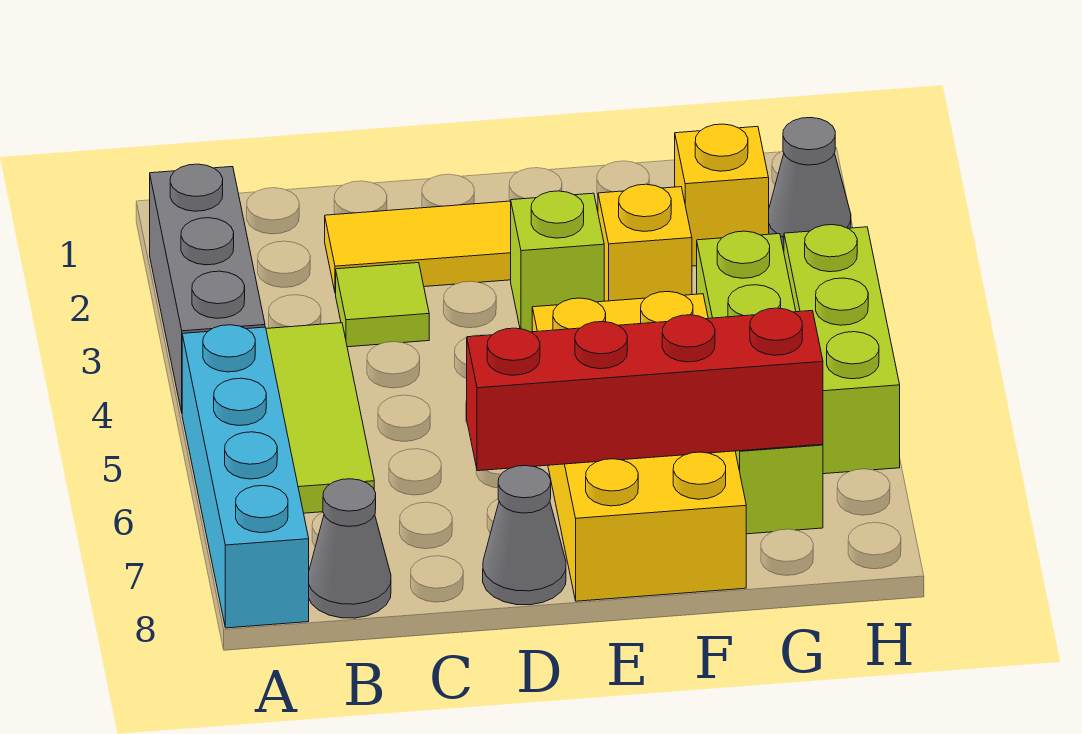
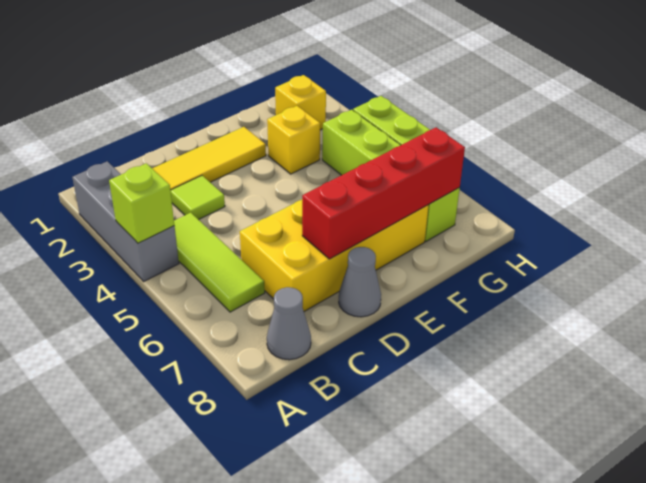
cyan 1x4 brick [182,325,309,628] -> none
lime 1x1 brick [511,191,604,332] -> lime 1x1 brick moved to [109,163,174,243]
yellow 2x4 brick [532,292,746,601] -> yellow 2x4 brick turned to [240,200,429,311]
grey 1x1 cone [769,117,851,251] -> none

